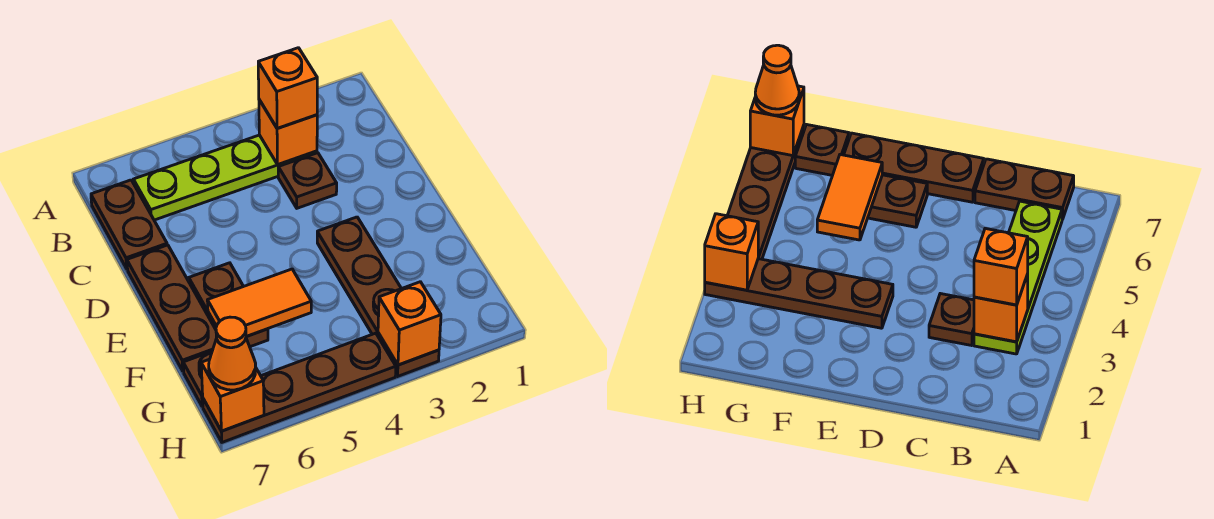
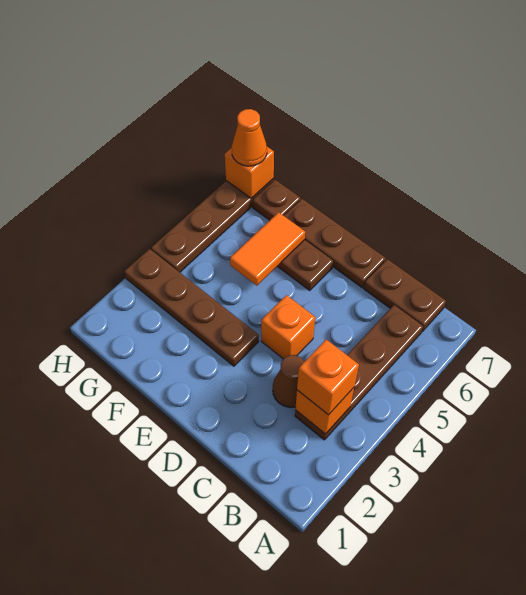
lime 1x4 plate [133,135,317,220] -> brown 1x4 plate [295,305,423,440]
brown 1x1 plate [278,153,337,208] -> brown 1x1 cone [273,355,304,407]
orange 1x1 brick [378,282,441,365] -> orange 1x1 brick moved to [261,295,315,359]

